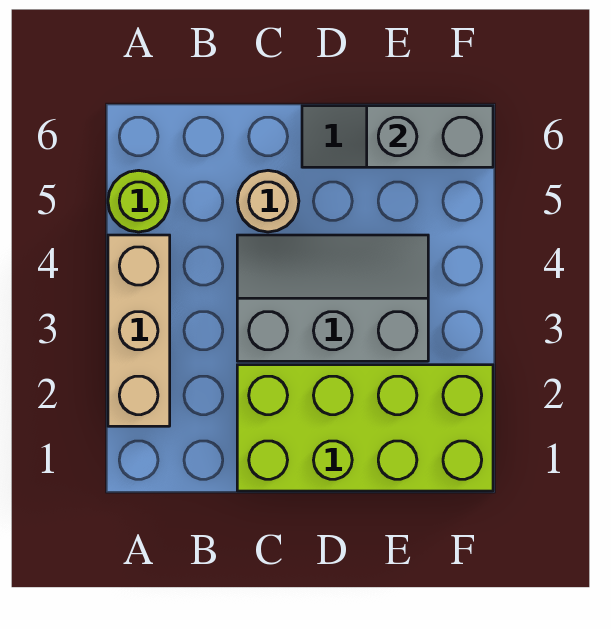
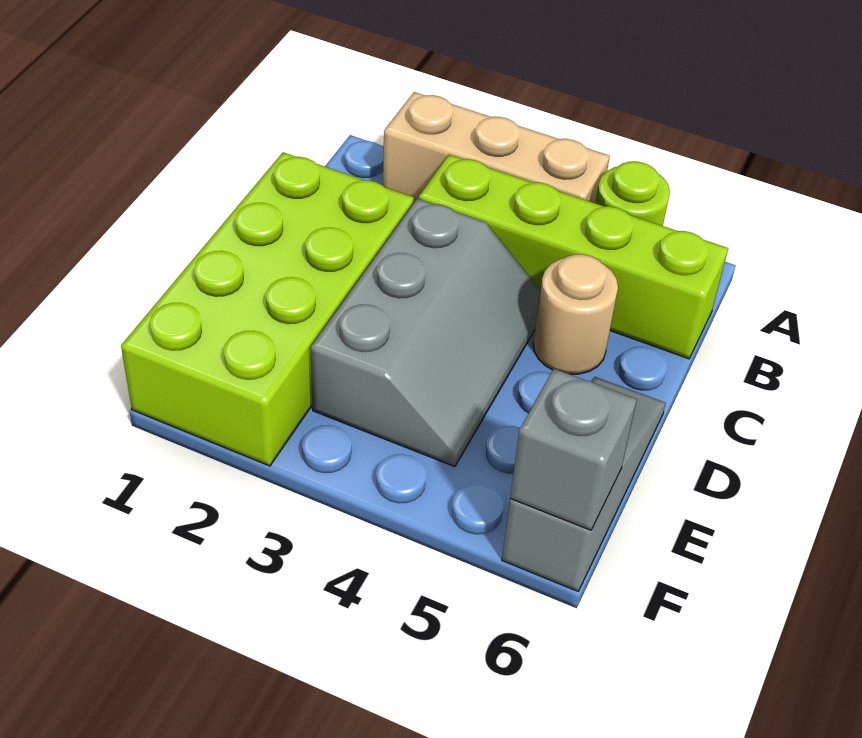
none -> lime 1x4 brick [419,155,728,359]
grey 1x2 brick [367,106,493,167] -> grey 1x1 brick [510,369,637,530]

